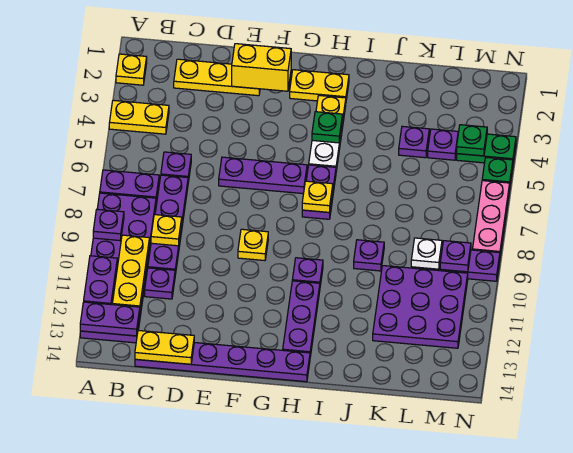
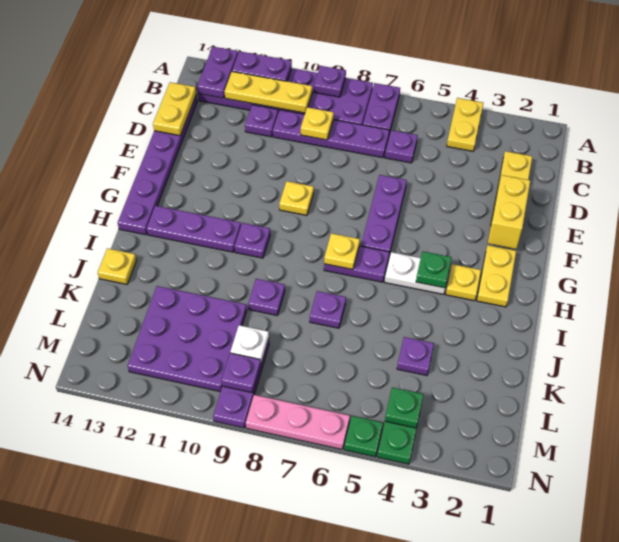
yellow 1x1 plate [116,54,147,85] -> yellow 1x1 plate moved to [98,248,136,284]
purple 1x1 plate [428,129,458,160] -> purple 1x1 plate moved to [310,291,346,328]

